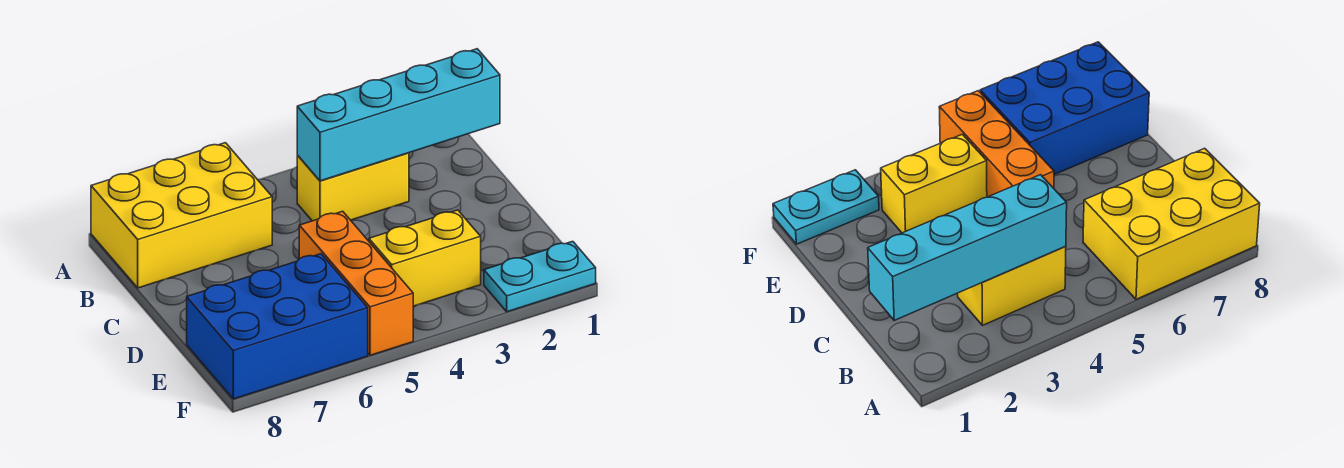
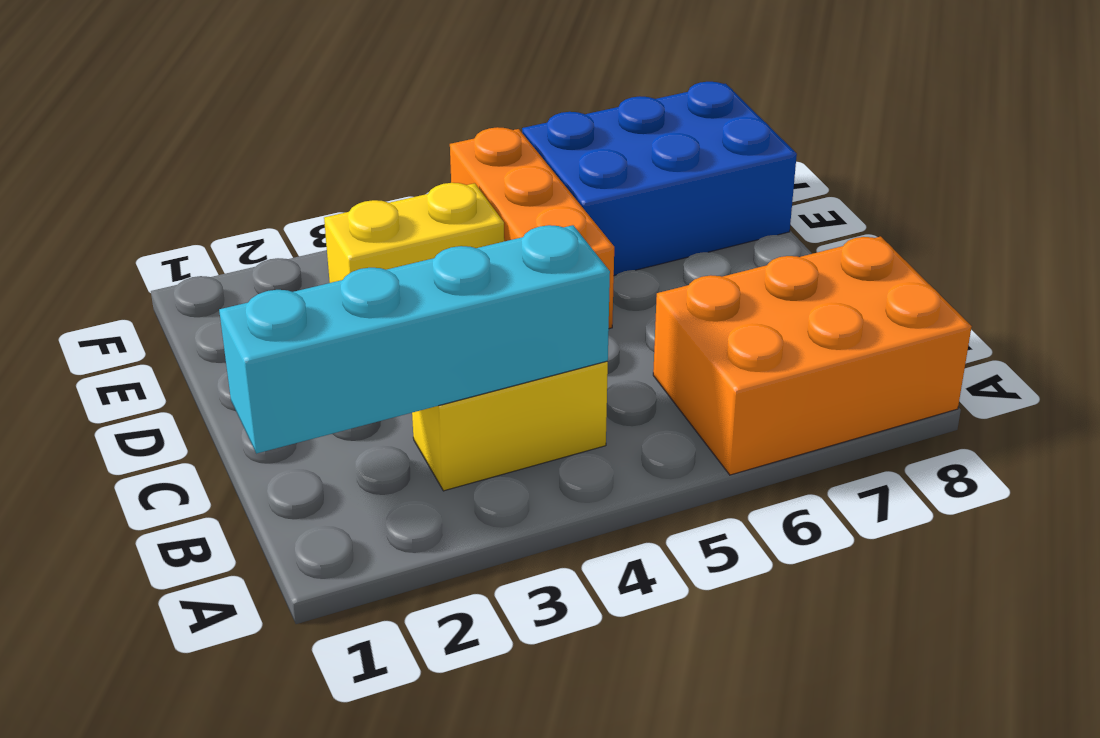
yellow 2x3 brick [91,143,272,288] -> orange 2x3 brick [653,236,972,475]
cyan 1x2 plate [484,241,596,312] -> none

